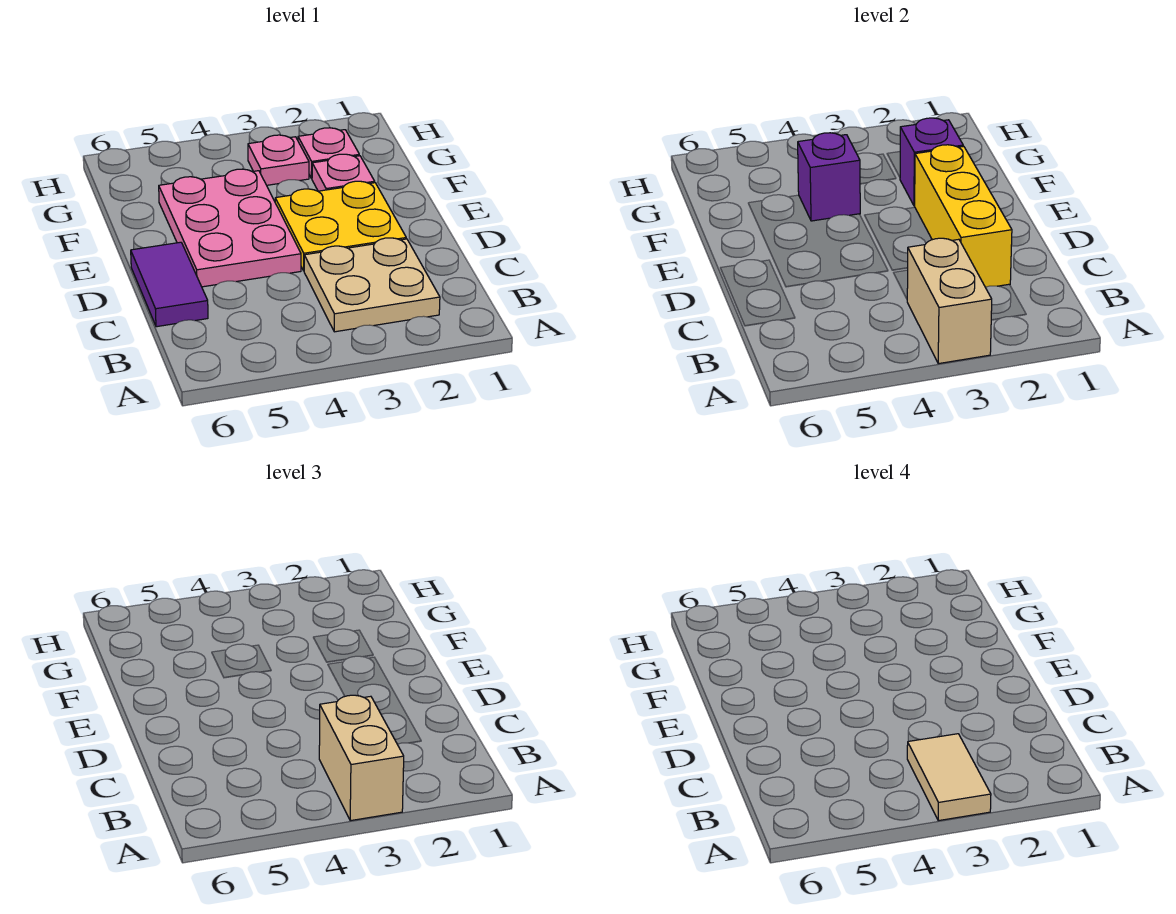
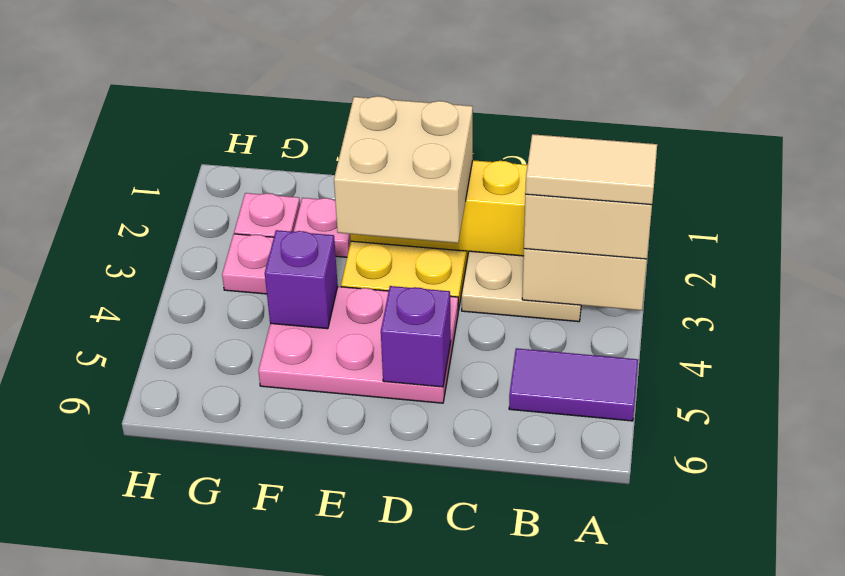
purple 1x2 tile [131,242,208,327] -> purple 1x2 tile moved to [509,348,638,421]
none -> tan 2x2 brick [334,96,473,243]
purple 1x1 brick [900,118,963,206] -> purple 1x1 brick moved to [381,286,451,387]

